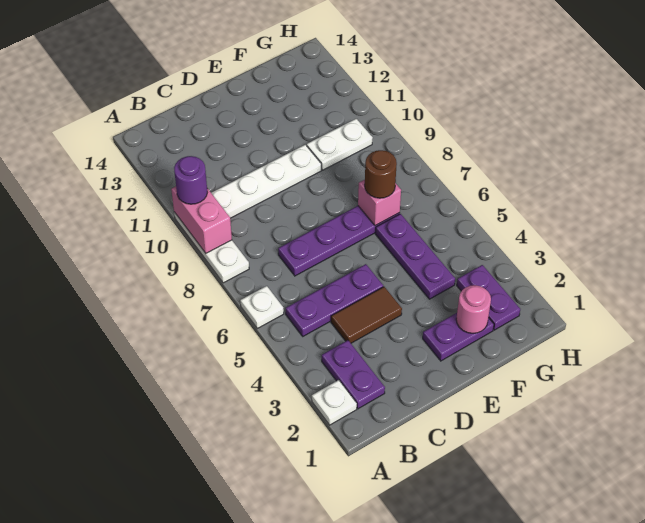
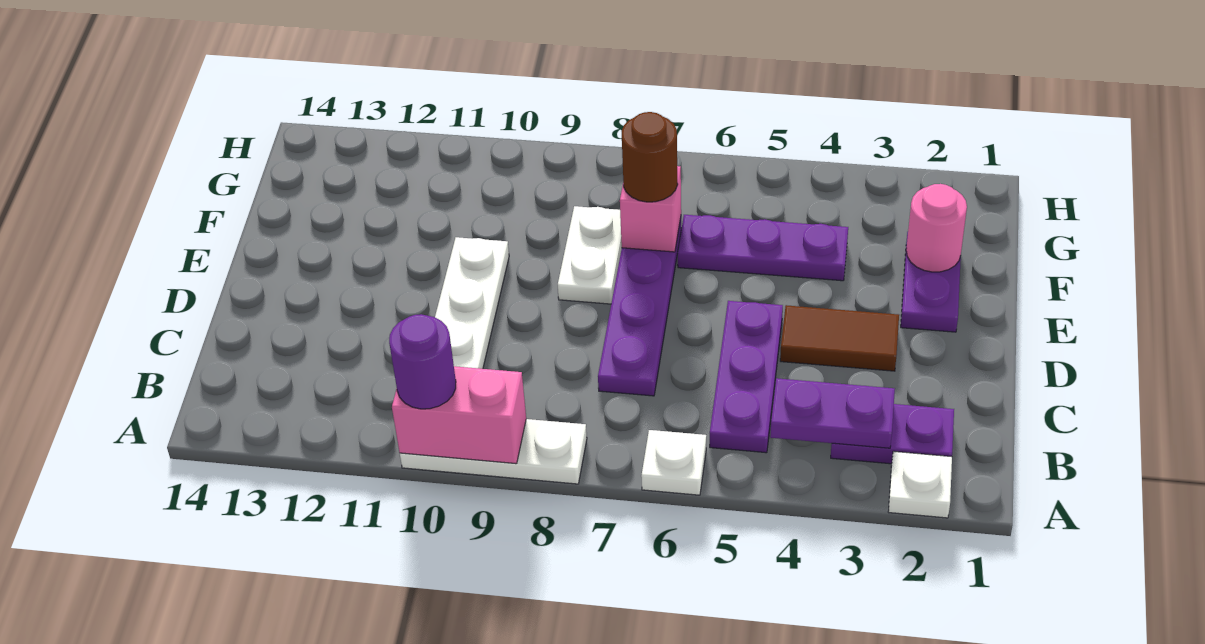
brown 1x2 tile [331,287,402,343] -> brown 1x2 tile turned to [780,305,899,371]
white 1x2 plate [307,119,373,170] -> white 1x2 plate moved to [558,206,622,304]
purple 1x2 plate [457,265,520,330] -> purple 1x2 plate moved to [770,378,895,448]

